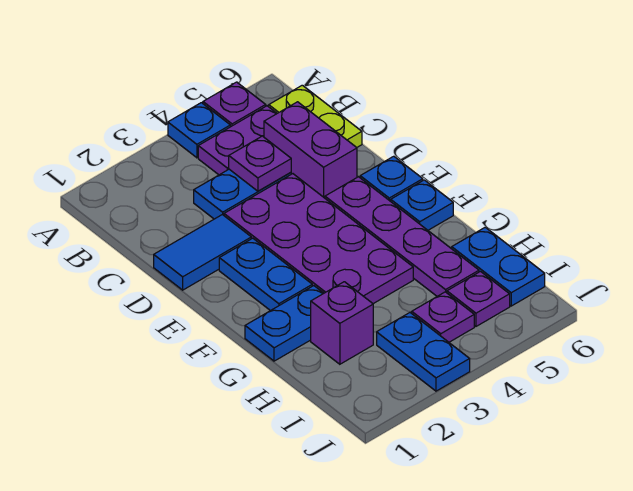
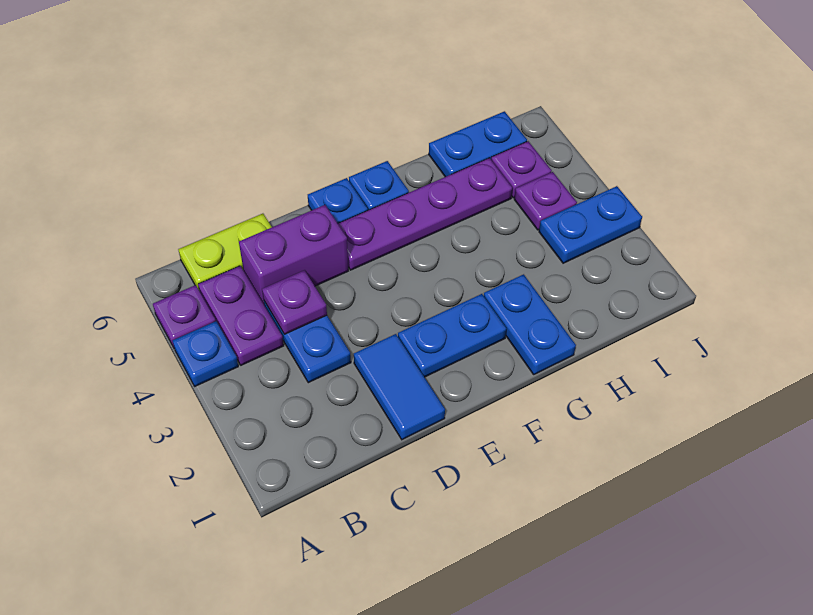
purple 2x4 plate [224,174,413,304] -> none
purple 1x1 brick [311,282,373,364] -> none

